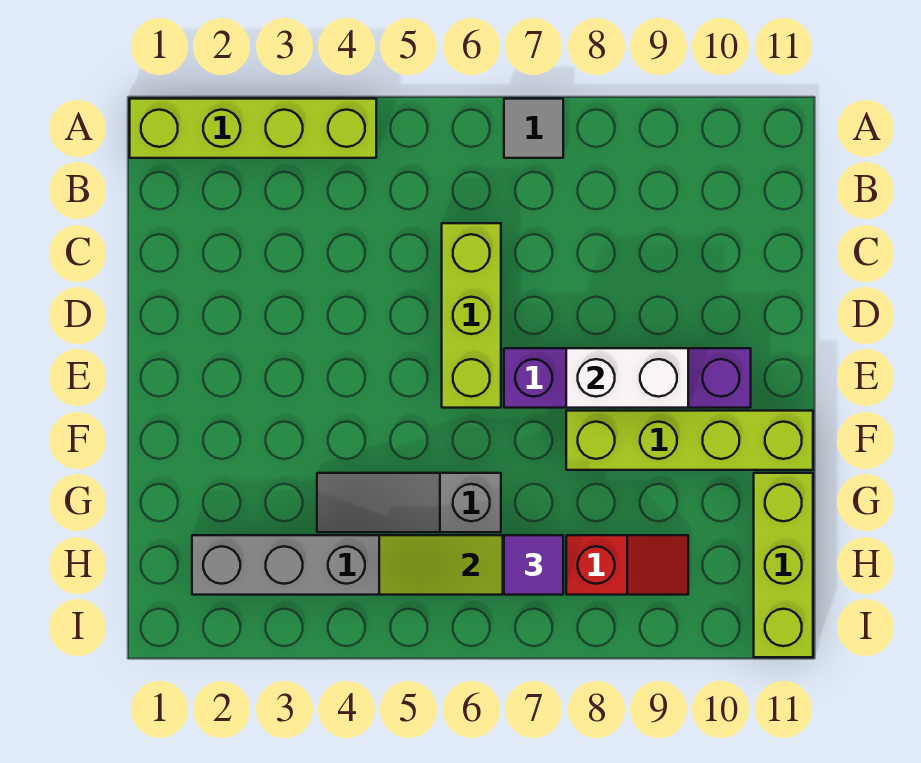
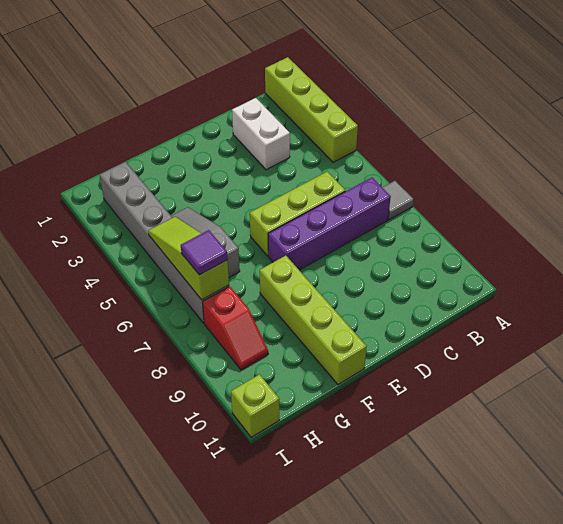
purple 1x4 brick [504,348,751,408] -> purple 1x4 brick turned to [268,177,391,270]
white 1x2 brick [566,348,688,408] -> white 1x2 brick moved to [232,98,290,170]
lime 1x3 brick [754,473,813,657] -> lime 1x1 brick [231,374,279,437]

